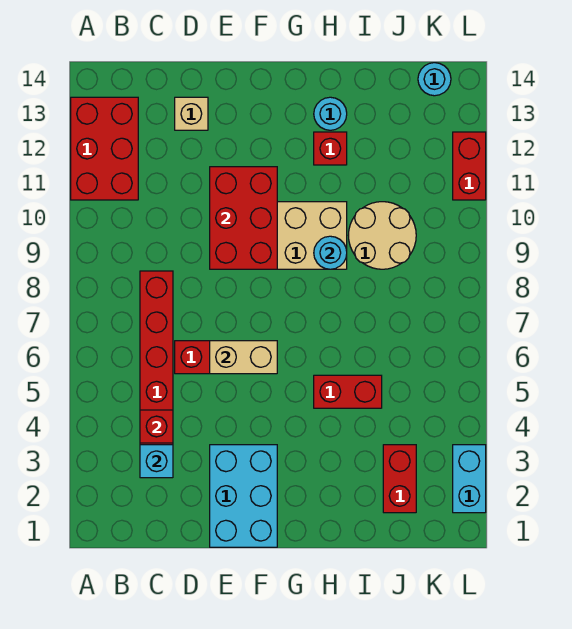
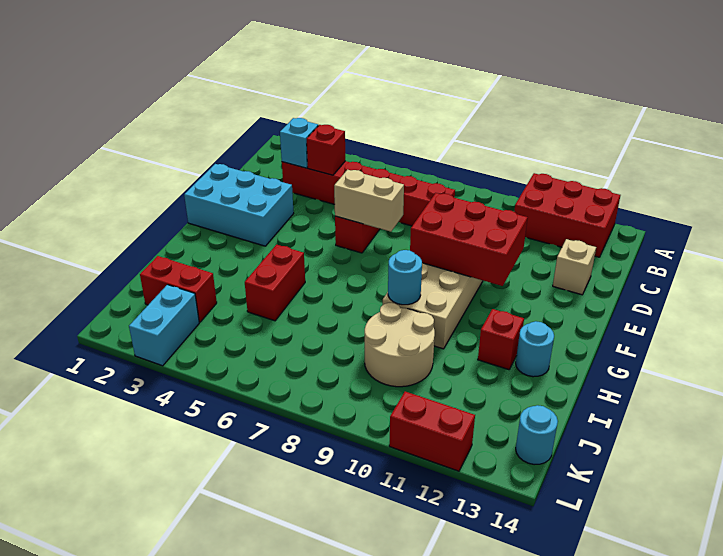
tan 1x2 brick [210,341,277,374] -> tan 1x2 brick turned to [334,170,404,232]
cyan 1x2 brick [453,445,486,513] -> cyan 1x2 brick turned to [129,285,199,366]

